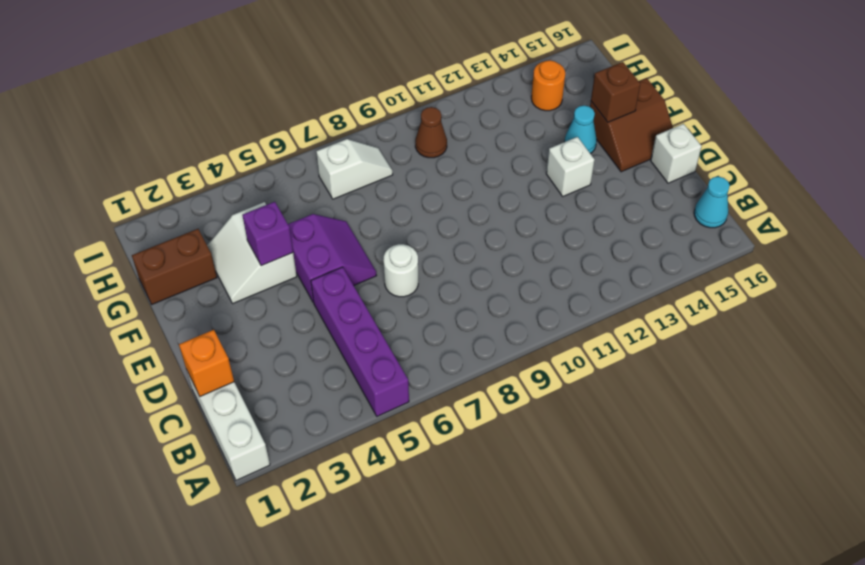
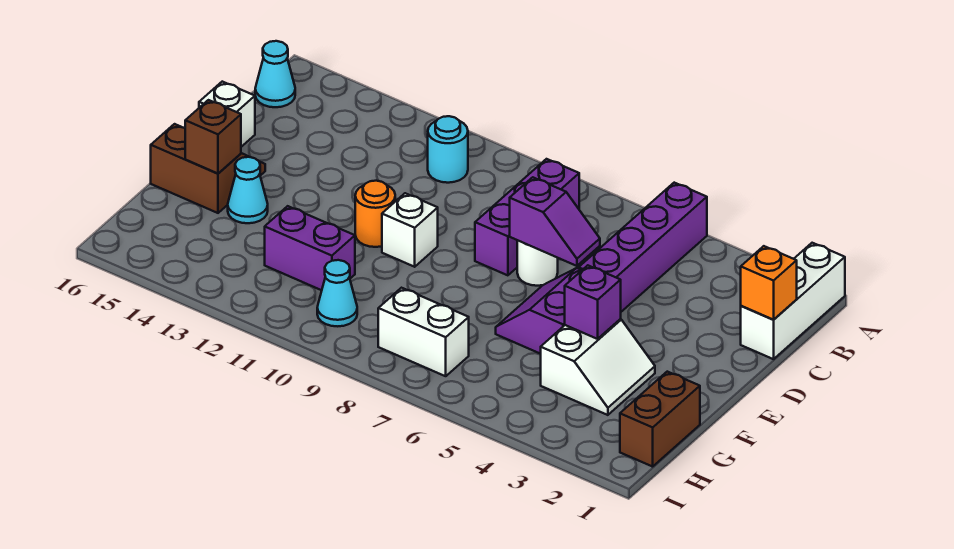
none -> purple 1x3 brick [475,159,579,275]
none -> cyan 1x1 round brick [428,116,468,183]
none -> purple 1x2 slope [510,177,600,266]
white 1x1 brick [546,137,594,196] -> white 1x1 brick moved to [382,193,438,267]
brown 1x2 brick [132,229,217,304] -> brown 1x2 brick turned to [620,372,700,467]
none -> purple 1x2 brick [265,206,355,290]
white 1x2 slope [316,139,393,199] -> white 1x2 brick [378,288,469,376]
brown 1x1 cone [415,107,447,158] -> cyan 1x1 cone [317,260,357,326]
orange 1x1 round brick [531,60,565,111] -> orange 1x1 round brick moved to [355,181,395,247]

